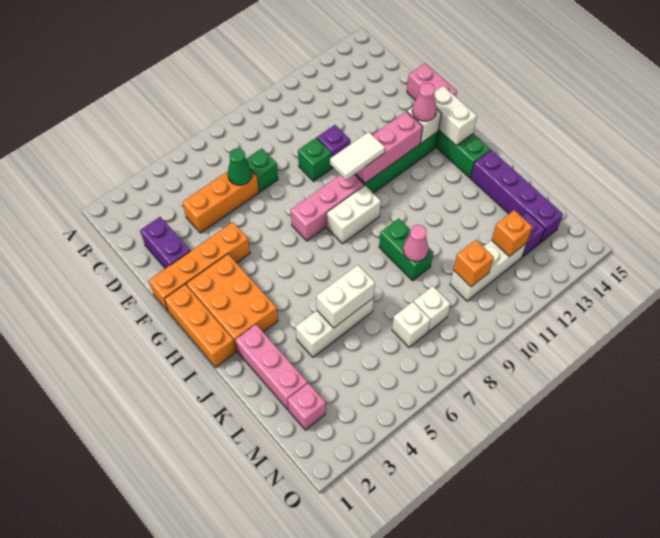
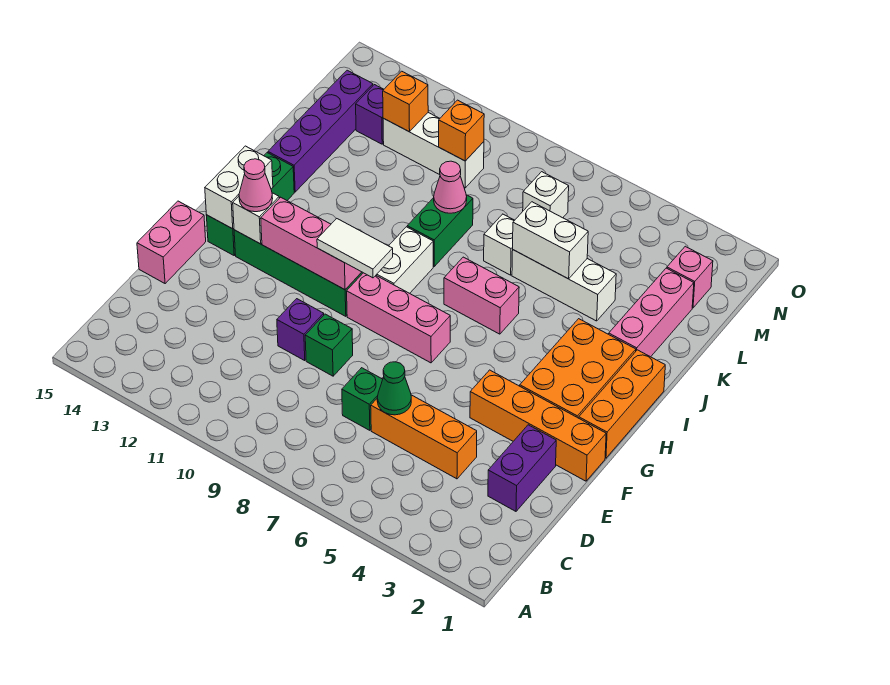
white 1x2 brick [327,185,381,244] -> white 1x2 brick turned to [376,227,433,293]
none -> pink 1x2 brick [444,257,519,334]
white 1x1 brick [414,286,450,332] -> white 1x1 brick moved to [484,214,515,275]

